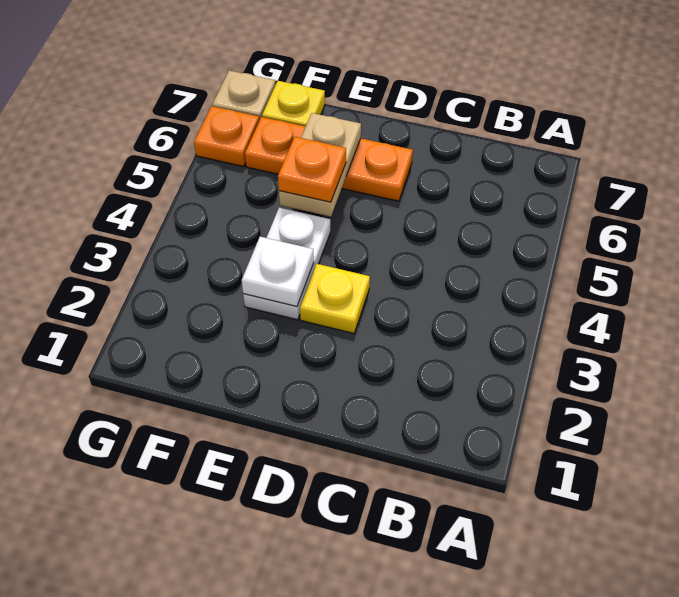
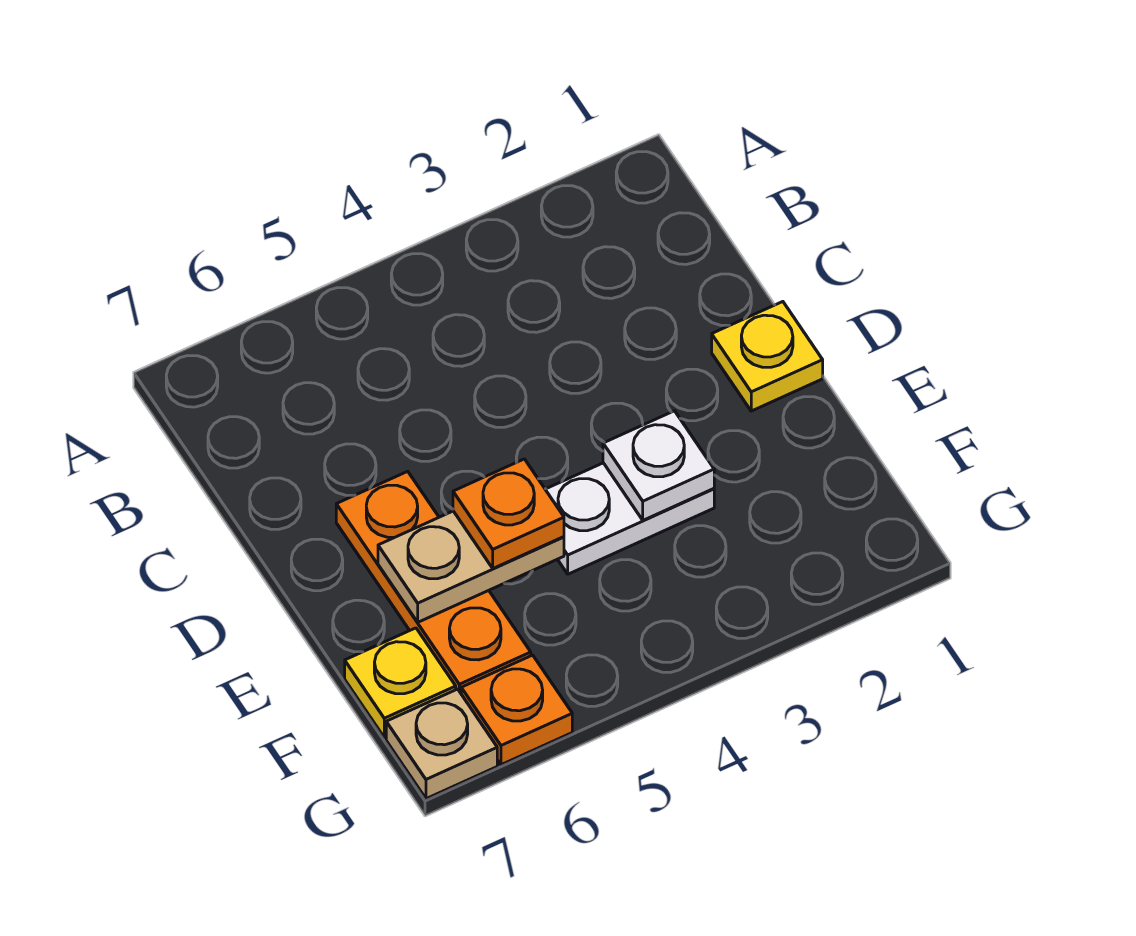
yellow 1x1 plate [300,264,370,333] -> yellow 1x1 plate moved to [712,302,823,411]

